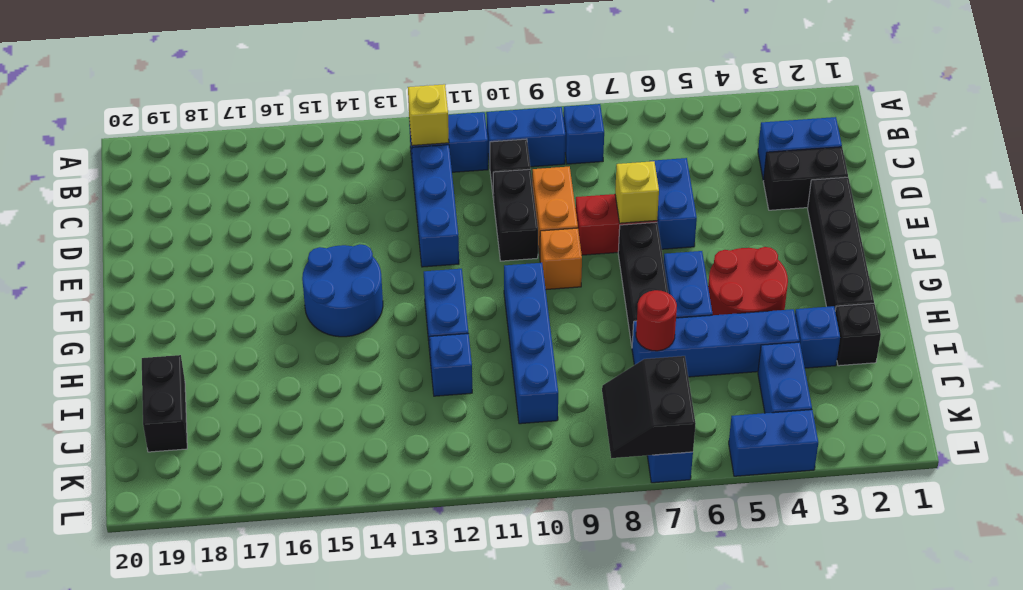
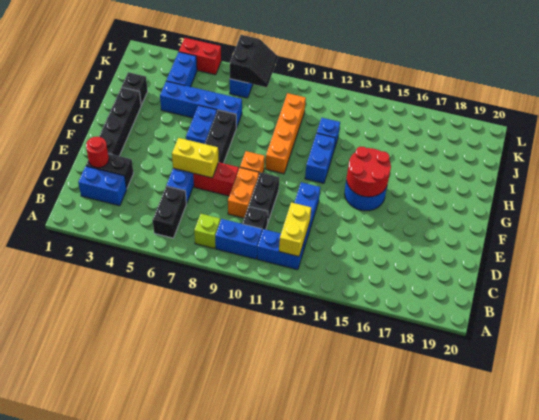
blue 1x1 brick [563,104,604,164] -> lime 1x1 brick [194,214,220,248]
yellow 1x1 brick [408,84,449,146] -> yellow 1x2 brick [279,202,311,256]
yellow 1x1 brick [615,161,659,223] -> yellow 1x2 brick [172,138,219,178]
red 2x2 round brick [708,247,788,315] -> red 2x2 round brick moved to [347,147,391,197]
blue 1x4 brick [504,263,558,424] -> orange 1x4 brick [265,93,306,174]
blue 1x1 brick [795,306,840,368] -> none
red 1x1 round brick [636,290,677,351] -> red 1x1 round brick moved to [86,137,109,168]
black 1x2 brick [142,355,187,452] -> black 1x2 brick moved to [153,186,186,238]
blue 1x2 brick [729,410,818,476] -> red 1x2 brick [179,38,221,75]

